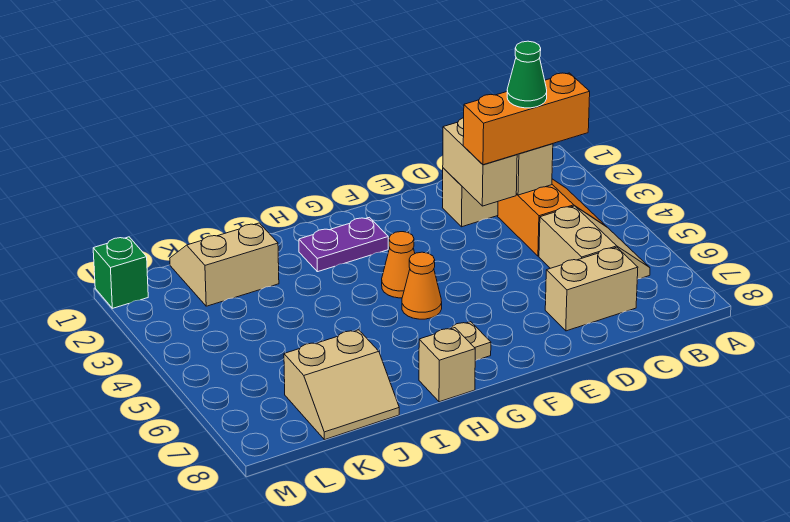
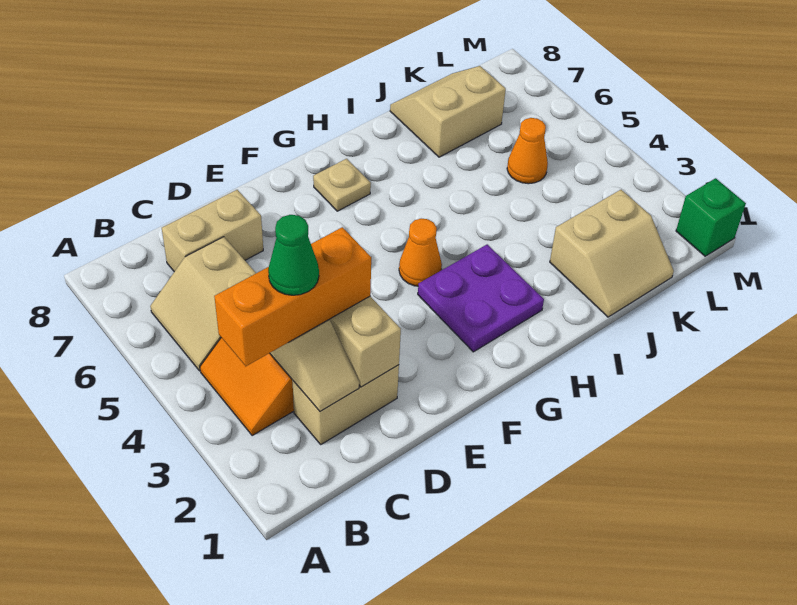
purple 1x2 plate [299,217,388,272] -> purple 2x2 plate [418,244,544,352]
orange 1x1 cone [402,252,442,319] -> orange 1x1 cone moved to [507,118,548,184]
tan 1x1 brick [419,328,475,402] -> none

